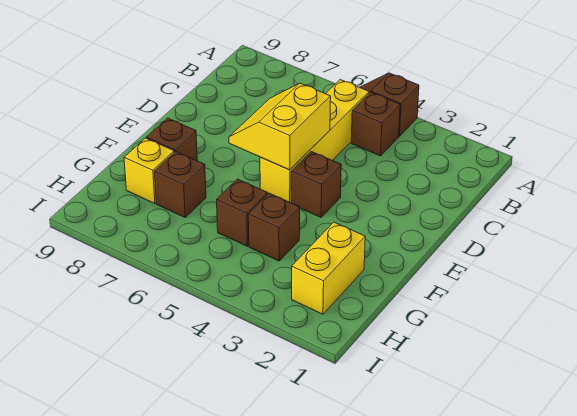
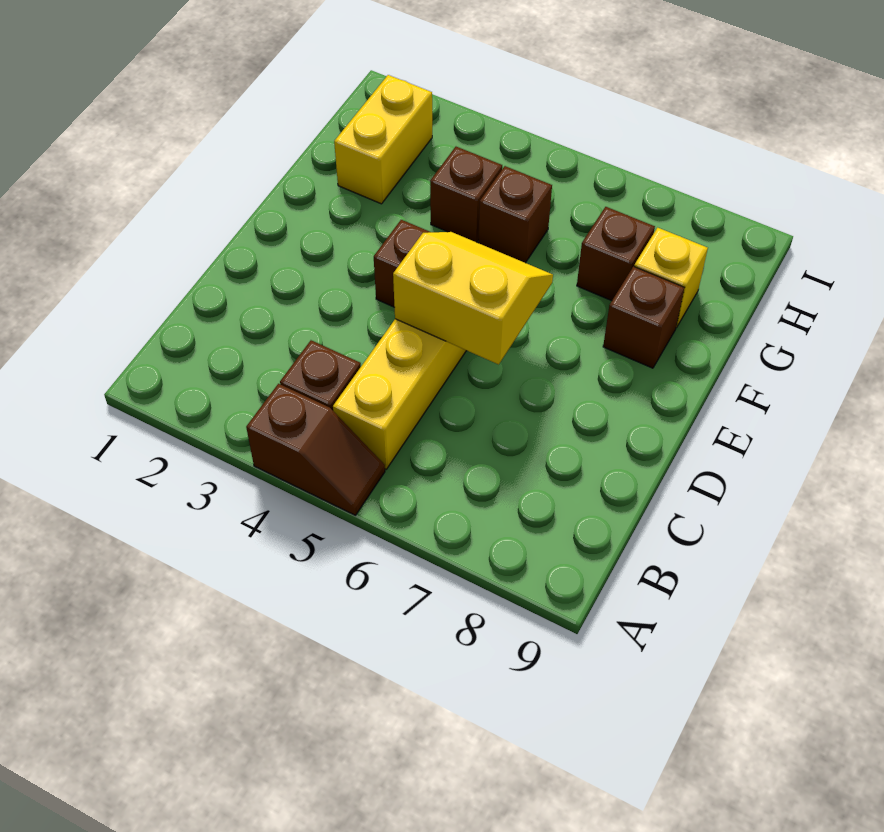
yellow 2x2 slope [229,83,331,170] -> yellow 2x2 slope turned to [393,232,553,364]

